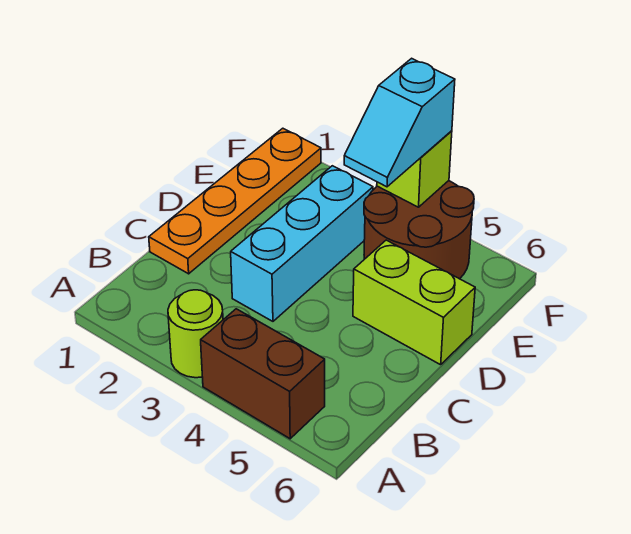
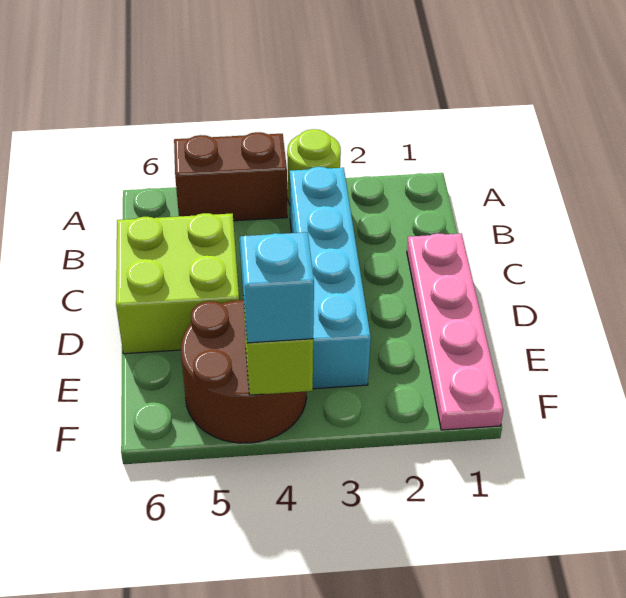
orange 1x4 plate [149,128,321,274] -> pink 1x4 plate [407,233,503,430]
cyan 1x3 brick [231,166,373,321] -> cyan 1x4 brick [290,167,371,389]
lime 1x2 brick [353,240,475,365] -> lime 2x2 brick [116,213,239,354]

